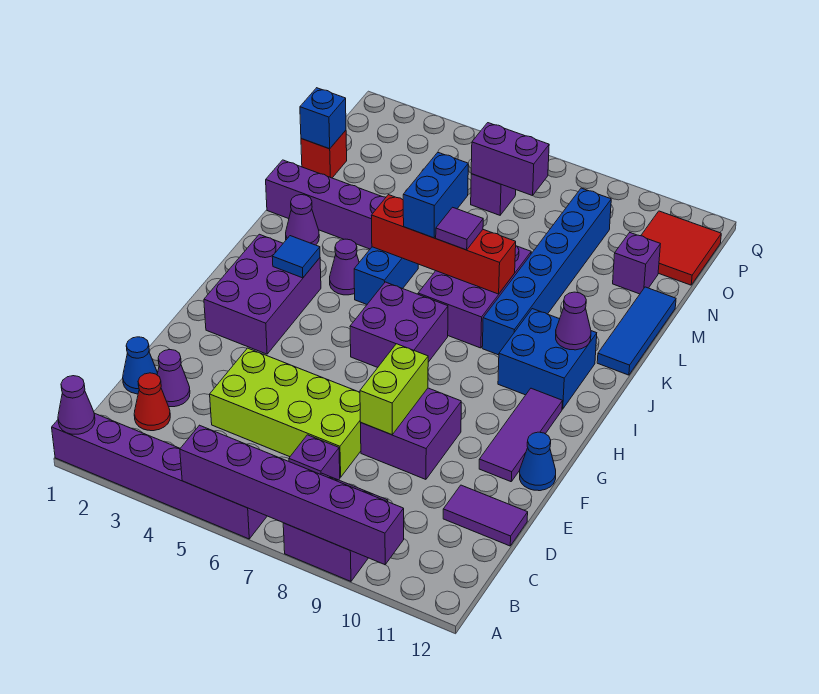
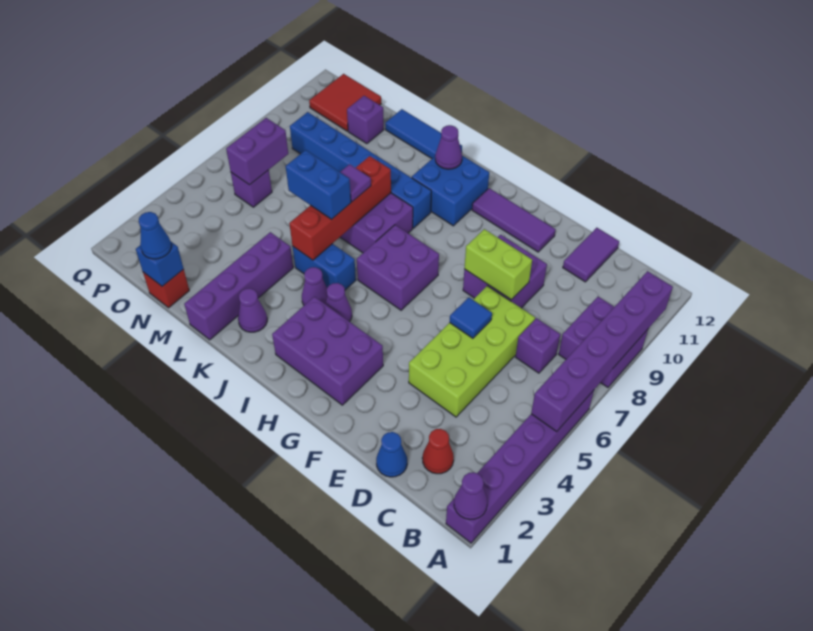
purple 1x1 cone [157,350,190,407] -> purple 1x1 cone moved to [325,283,352,322]
blue 1x1 cone [520,432,556,491] -> blue 1x1 cone moved to [139,212,171,259]
blue 1x1 tile [272,236,320,278] -> blue 1x1 tile moved to [450,297,492,338]

